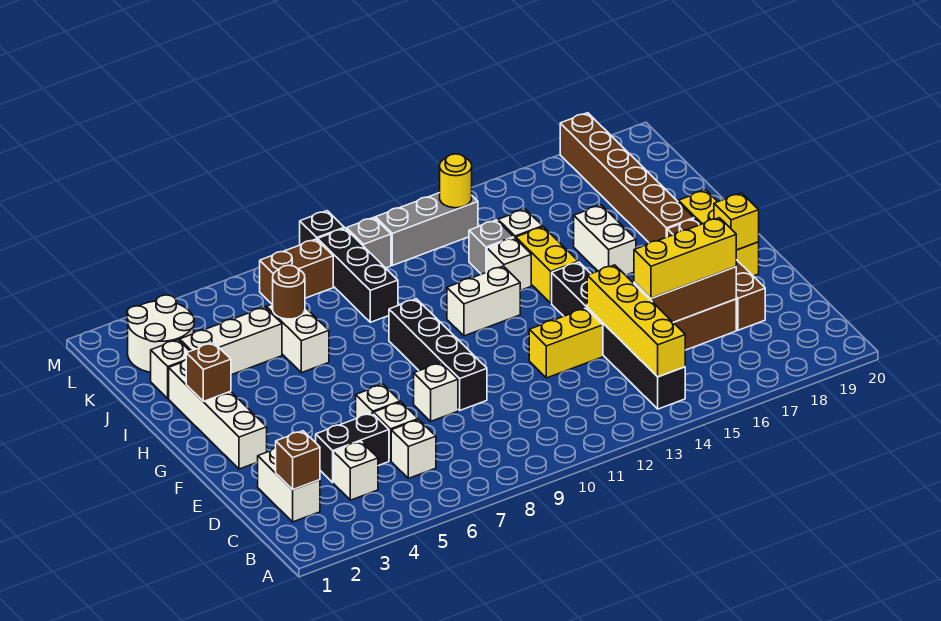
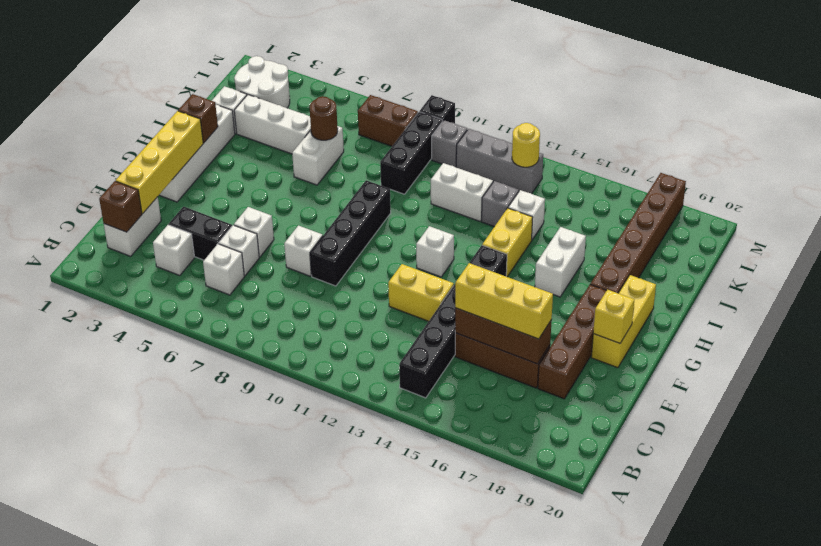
yellow 1x4 brick [587,265,685,377] -> yellow 1x4 brick moved to [116,111,203,214]
white 1x2 brick [447,266,520,336] -> white 1x2 brick moved to [431,163,493,221]
white 1x1 brick [487,238,531,290] -> white 1x1 brick moved to [416,226,454,277]

